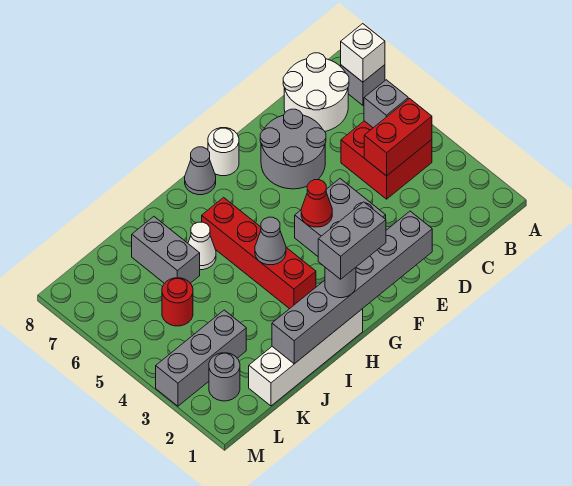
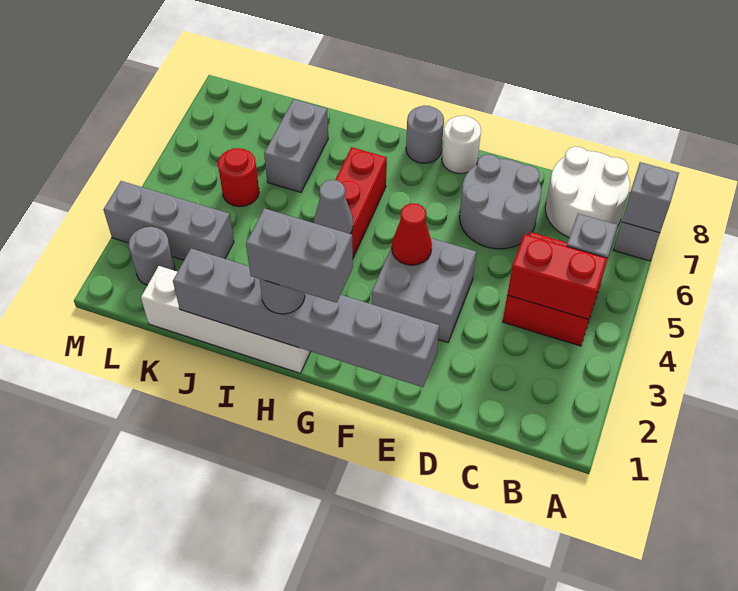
white 1x1 brick [341,24,385,82] -> grey 1x1 brick [622,162,679,233]
grey 1x1 cone [185,147,216,195] -> grey 1x1 round brick [406,106,444,163]
white 1x1 cone [188,222,216,270] -> none

